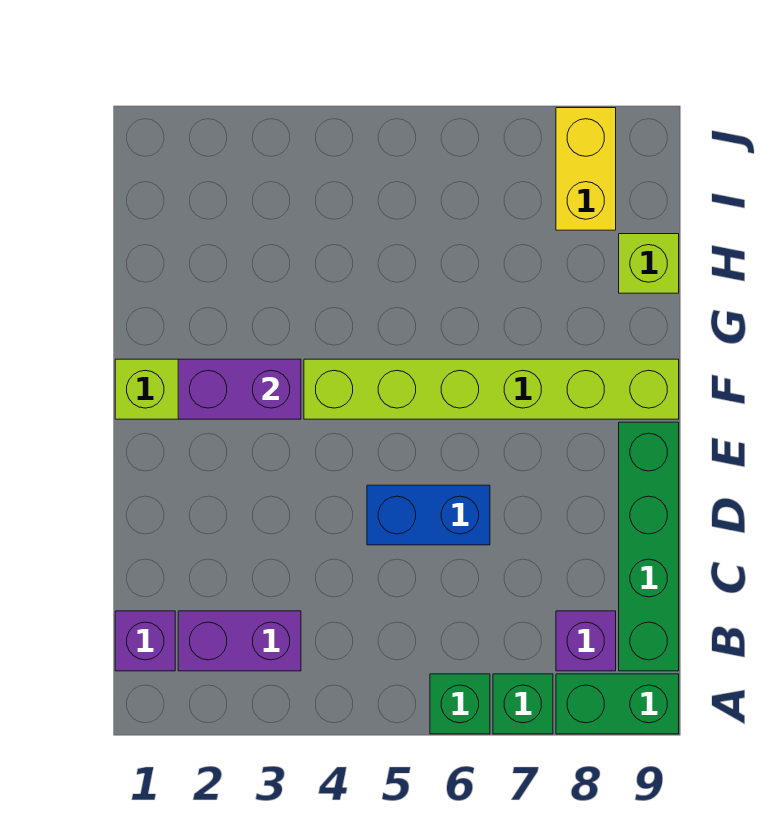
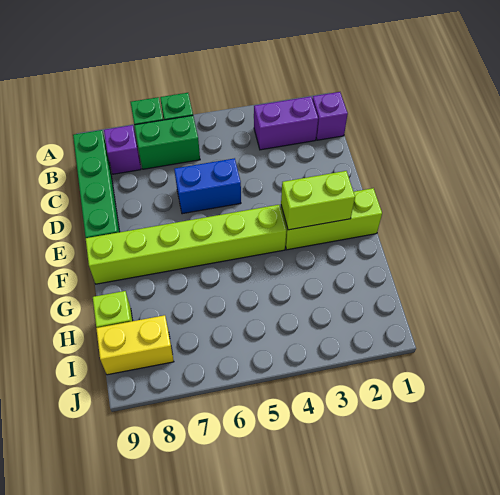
green 1x2 brick [556,674,679,734] -> green 1x2 brick moved to [134,115,200,169]
purple 1x2 brick [178,359,301,419] -> lime 1x2 brick [281,171,355,230]
yellow 1x2 brick [556,108,616,230] -> yellow 1x2 brick turned to [96,315,174,375]

